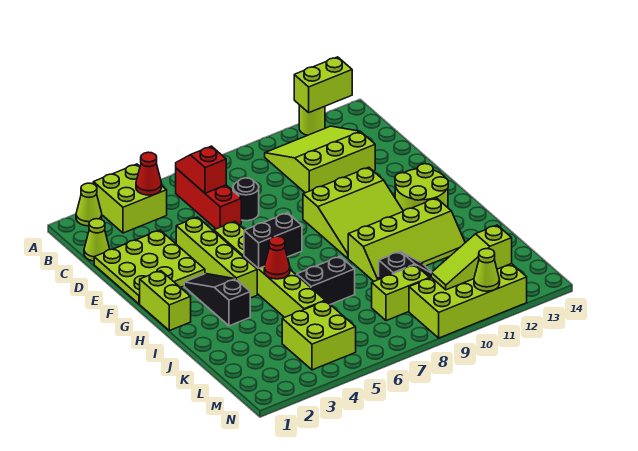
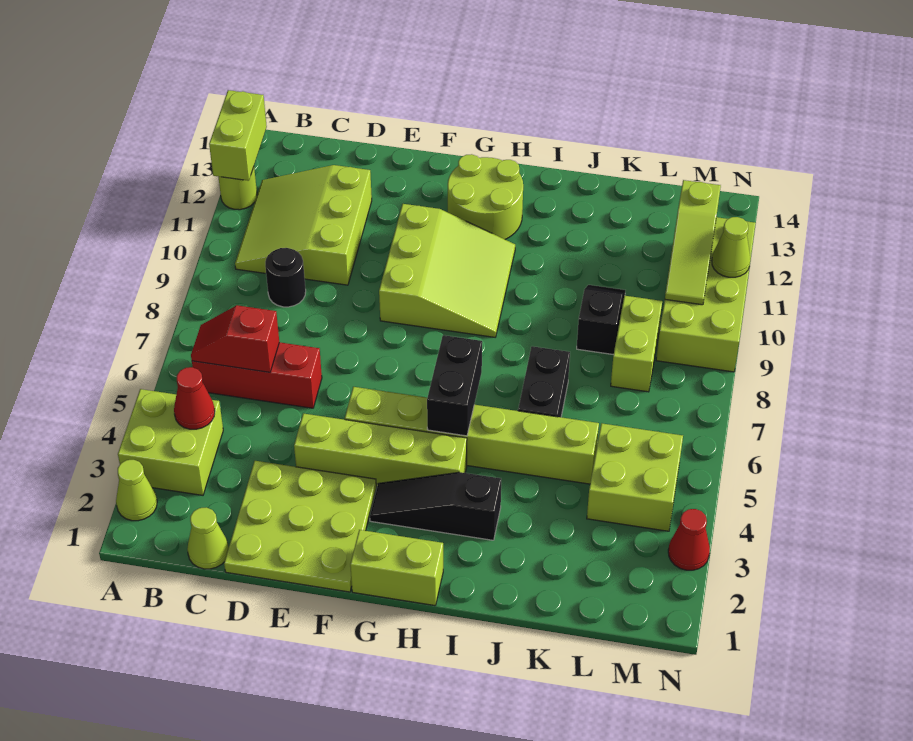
black 1x1 round brick [233,178,259,221] -> black 1x1 round brick moved to [265,248,306,307]
red 1x1 cone [264,236,290,279] -> red 1x1 cone moved to [668,509,710,570]
lime 2x4 slope [348,198,465,281] -> none

